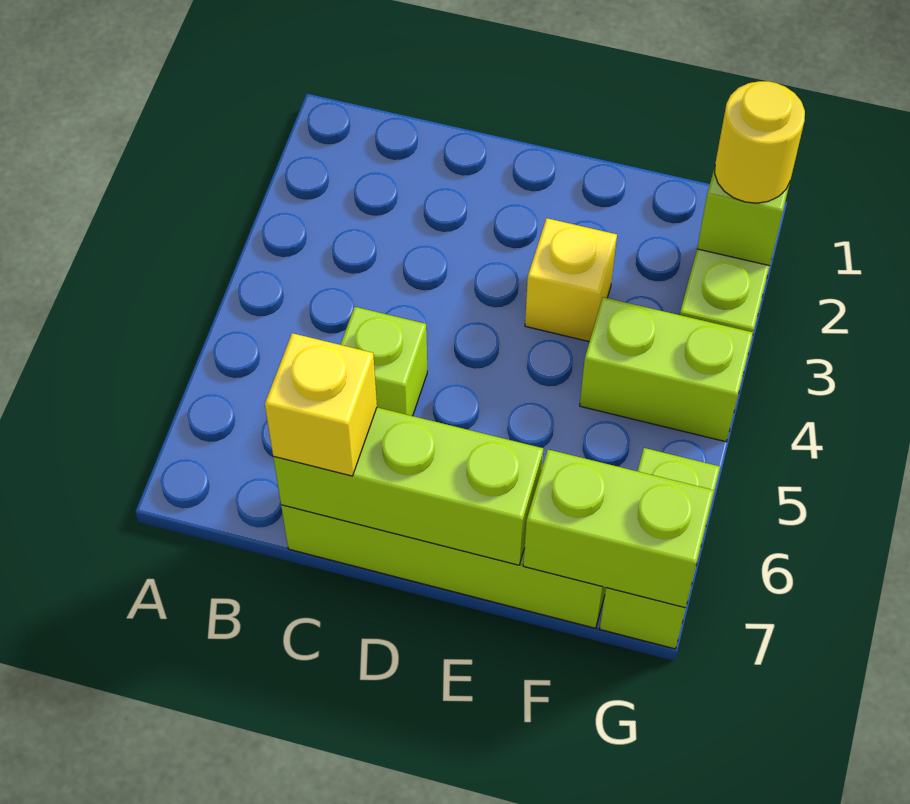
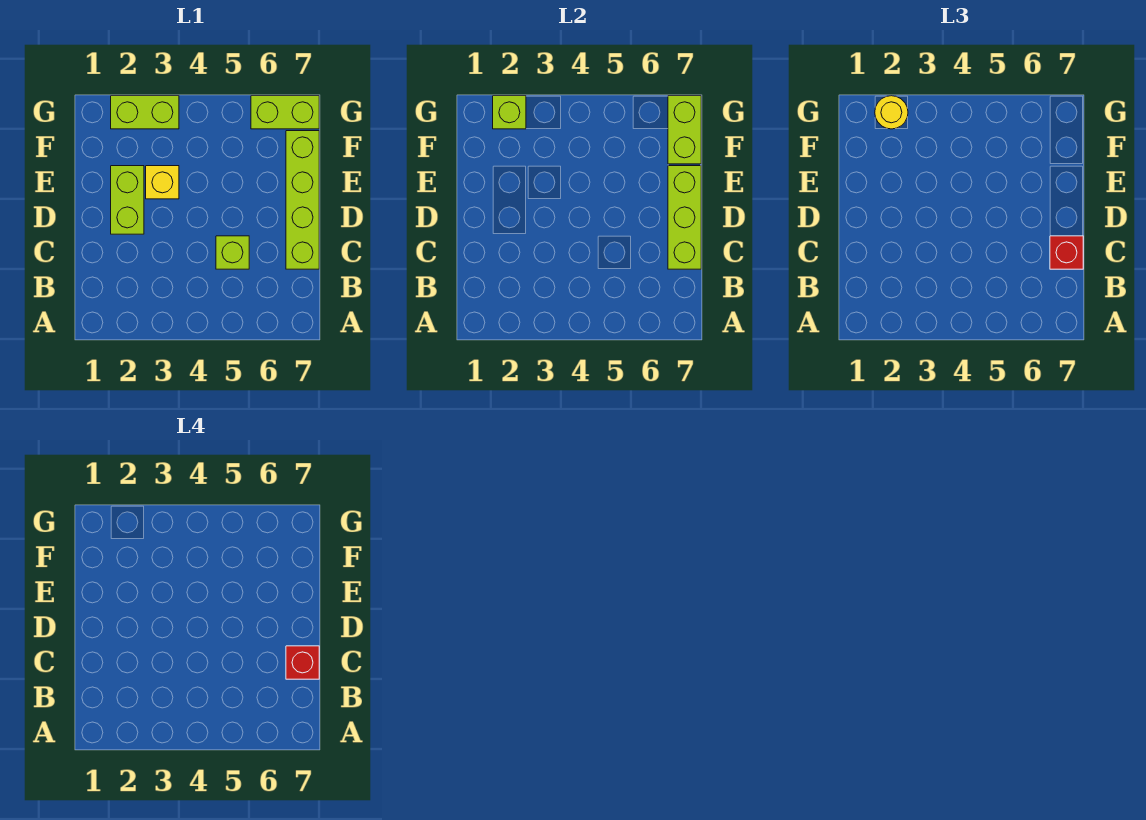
yellow 1x1 brick [265,333,377,476] -> red 1x1 brick [1050,236,1083,269]
none -> red 1x1 brick [286,646,319,679]
lime 1x2 brick [580,297,753,442] -> lime 1x2 brick moved to [111,166,144,234]

